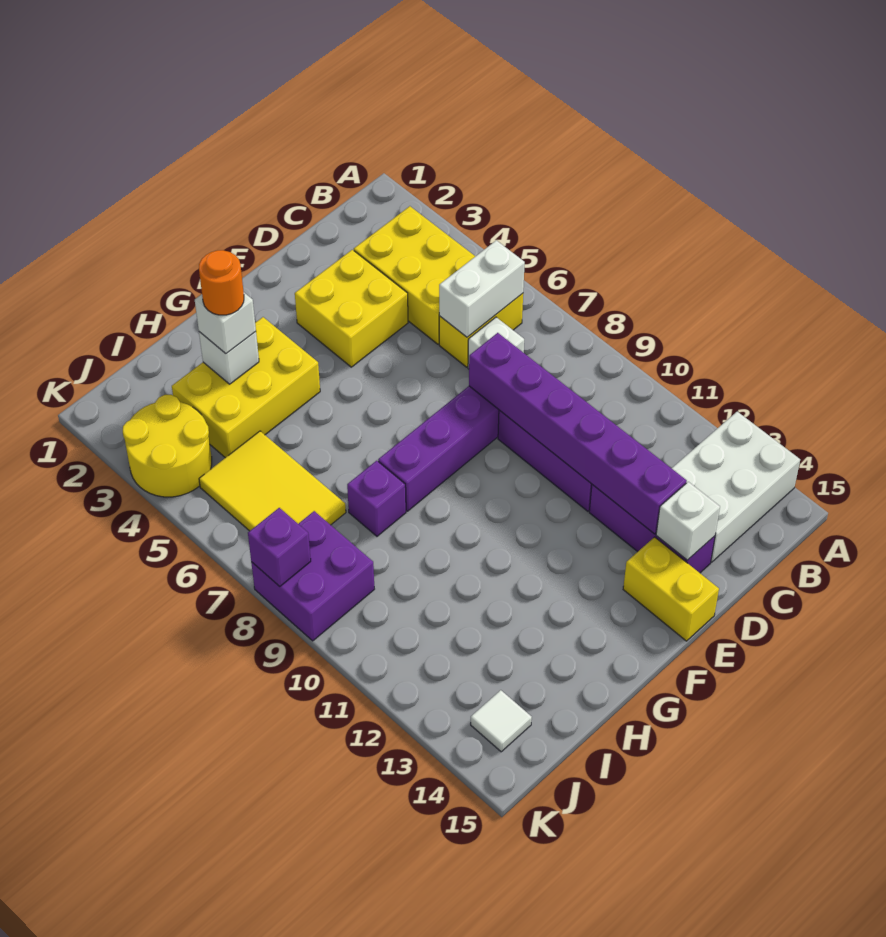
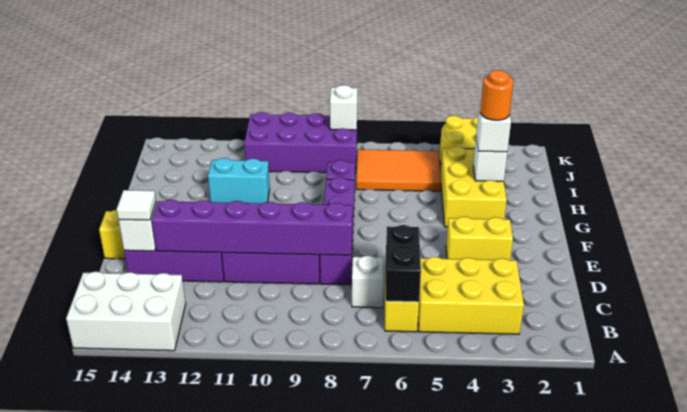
white 2x3 brick [672,412,800,562] -> white 2x3 brick turned to [66,272,186,351]
white 1x2 brick [439,240,525,337] -> black 1x2 brick [386,225,421,302]
yellow 2x2 brick [295,250,408,367] -> yellow 1x2 brick [446,217,513,260]
none -> cyan 1x2 brick [208,158,270,203]
yellow 2x3 tile [199,431,346,531] -> orange 2x3 tile [356,149,441,191]
purple 2x2 brick [251,511,374,641] -> purple 2x4 brick [244,112,357,173]
white 1x1 tile [471,690,532,752] -> white 1x1 tile moved to [117,190,156,220]
purple 1x1 brick [248,508,311,586] -> white 1x1 brick [330,85,357,130]

